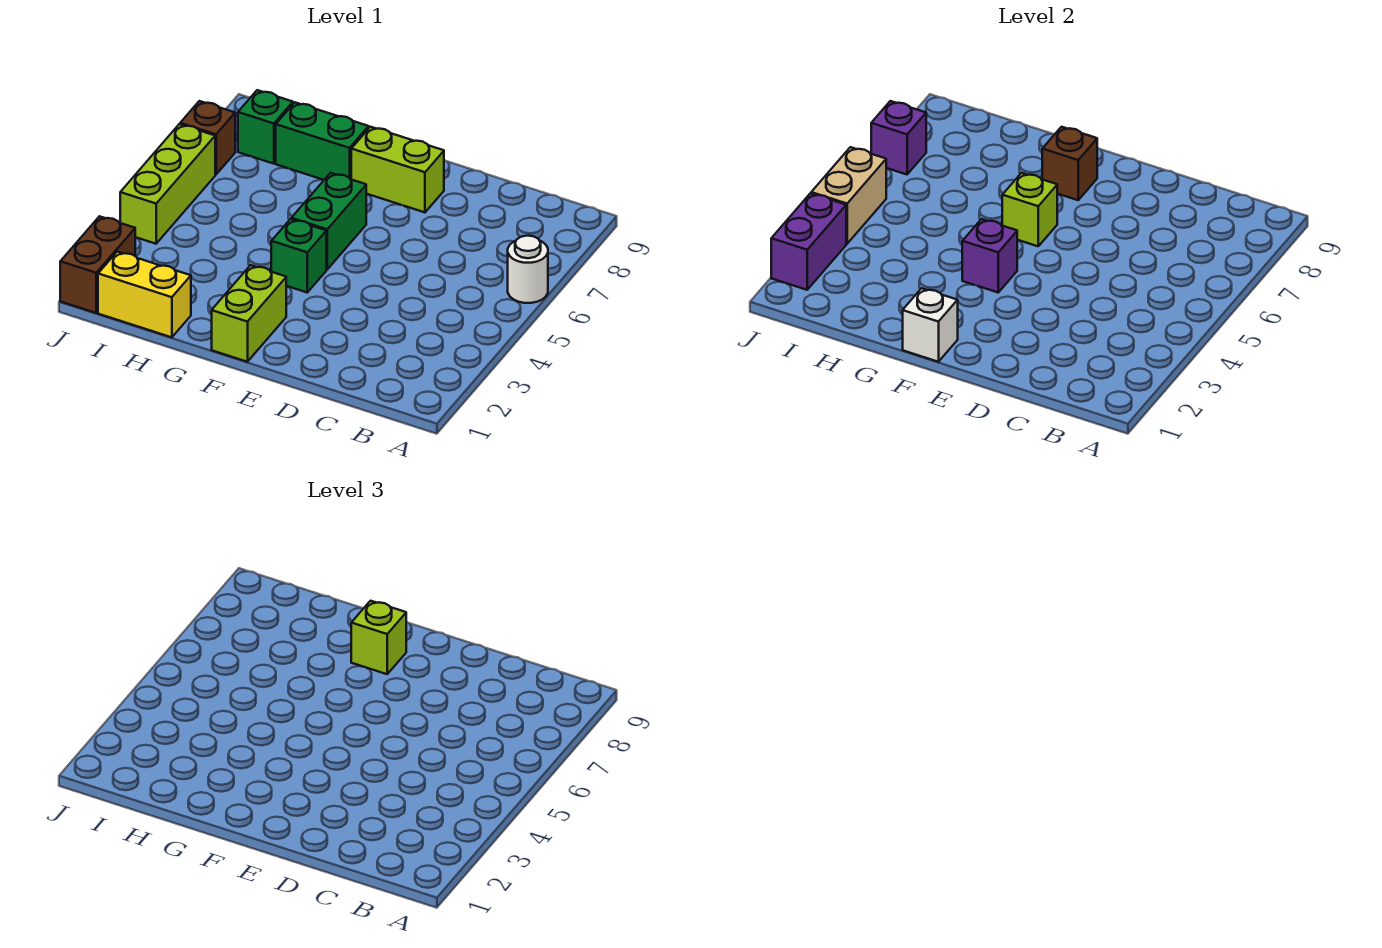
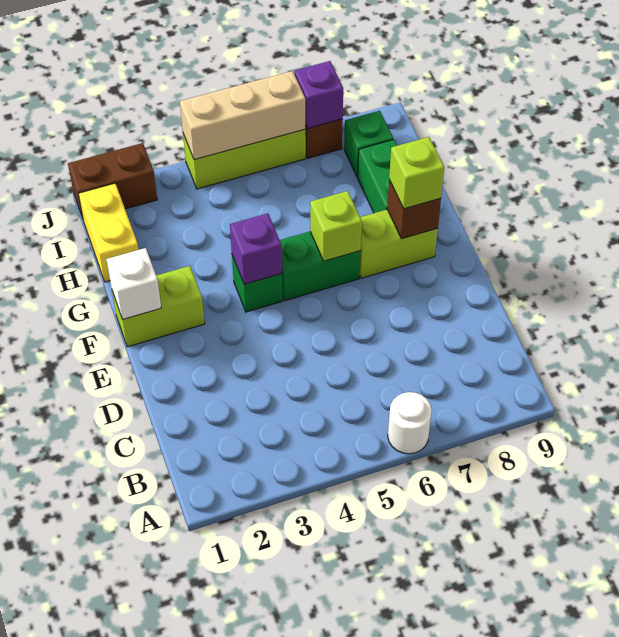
lime 1x2 brick [351,127,444,212] -> lime 1x2 brick turned to [360,209,438,278]
purple 1x2 brick [771,193,846,290] -> none
tan 1x2 brick [811,147,886,244] -> tan 1x3 brick [180,71,305,160]

